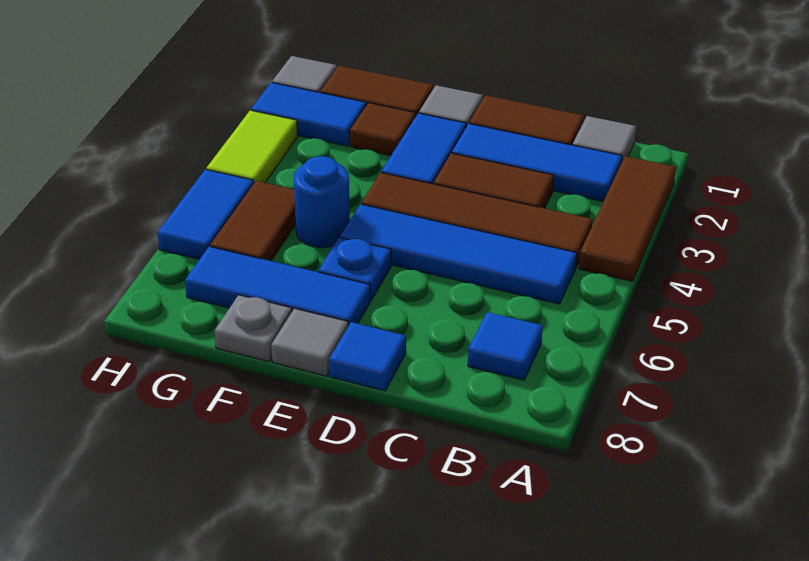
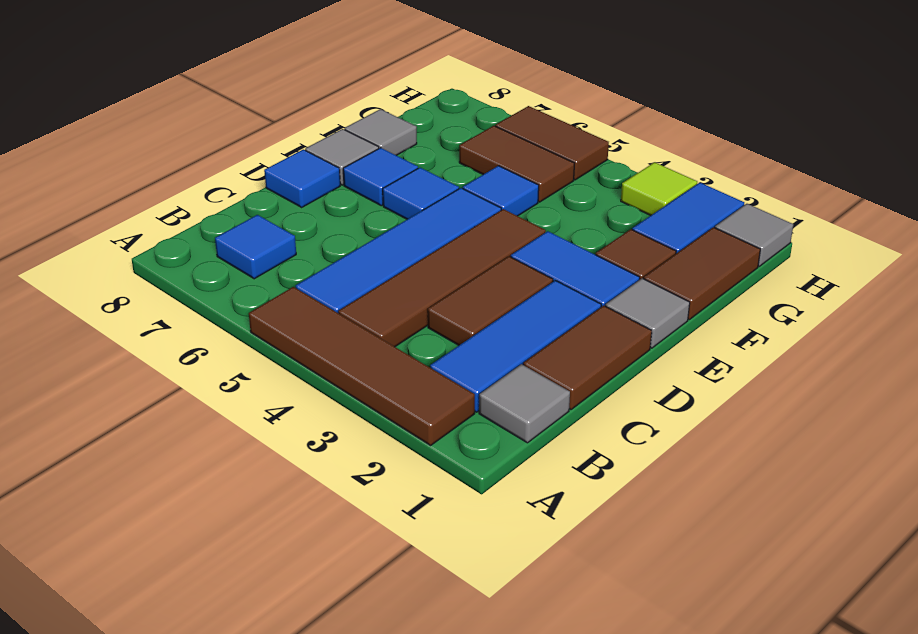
brown 1x3 tile [579,156,676,281] -> brown 1x4 tile [249,287,475,445]
blue 1x1 plate [318,237,391,300] -> blue 1x1 tile [383,168,459,219]
blue 1x3 tile [185,247,370,326] -> blue 1x1 tile [343,148,418,206]
blue 1x1 round brick [294,156,350,248] -> blue 1x1 tile [463,166,539,216]
grey 1x1 plate [215,295,292,362] -> grey 1x1 tile [345,109,417,155]
lime 1x2 tile [206,110,298,183] -> lime 1x1 tile [621,162,697,216]
blue 1x2 tile [157,169,254,259] -> brown 1x2 tile [495,106,609,180]

